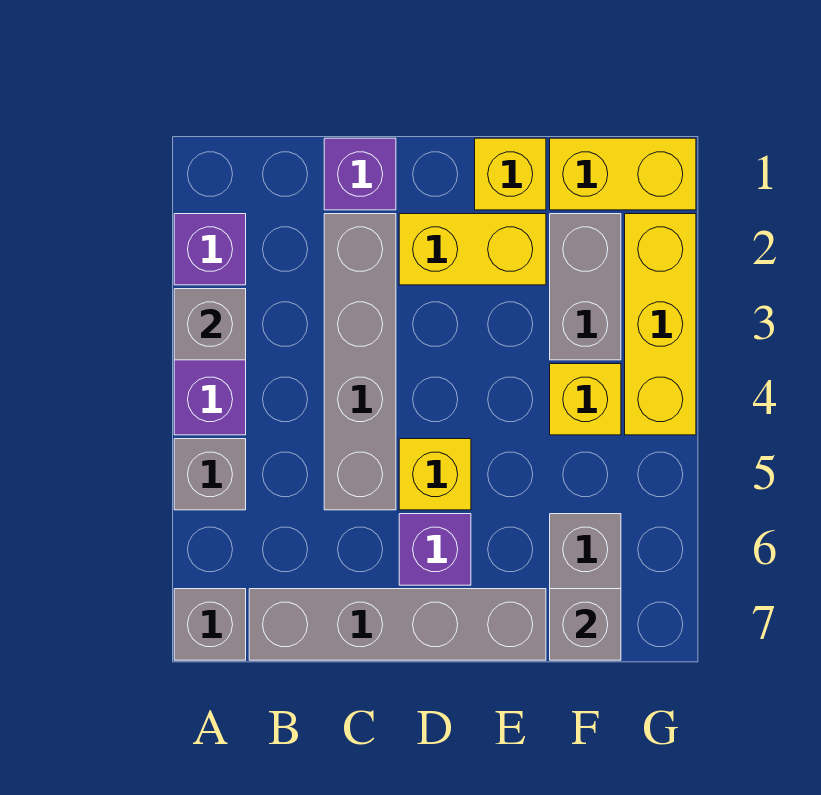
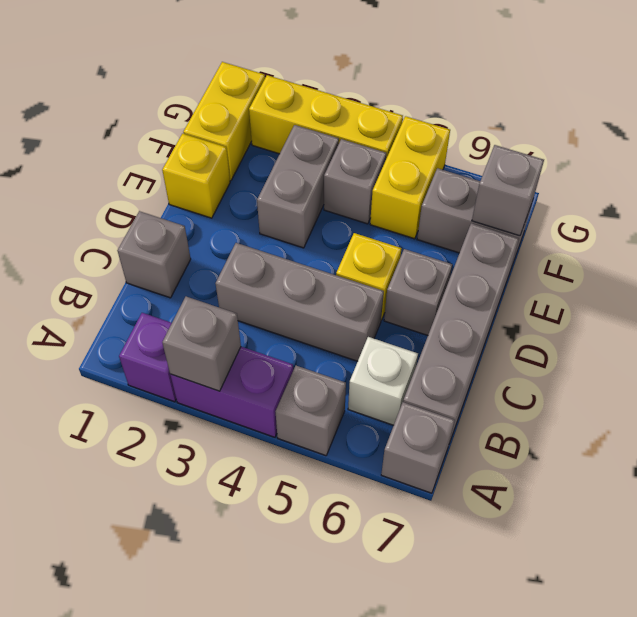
none -> white 1x1 brick [348,337,418,425]
purple 1x1 brick [324,138,396,210] -> grey 1x1 brick [117,211,191,298]
grey 1x4 brick [324,214,396,510] -> grey 1x3 brick [216,243,384,361]
yellow 1x2 brick [399,214,546,285] -> yellow 1x2 brick moved to [370,116,450,239]
purple 1x1 brick [399,514,471,585] -> grey 1x1 brick [384,249,452,335]
grey 1x2 brick [550,214,621,360] -> grey 1x2 brick turned to [257,125,339,248]
yellow 1x1 brick [550,364,621,435] -> grey 1x1 brick [324,139,386,224]

